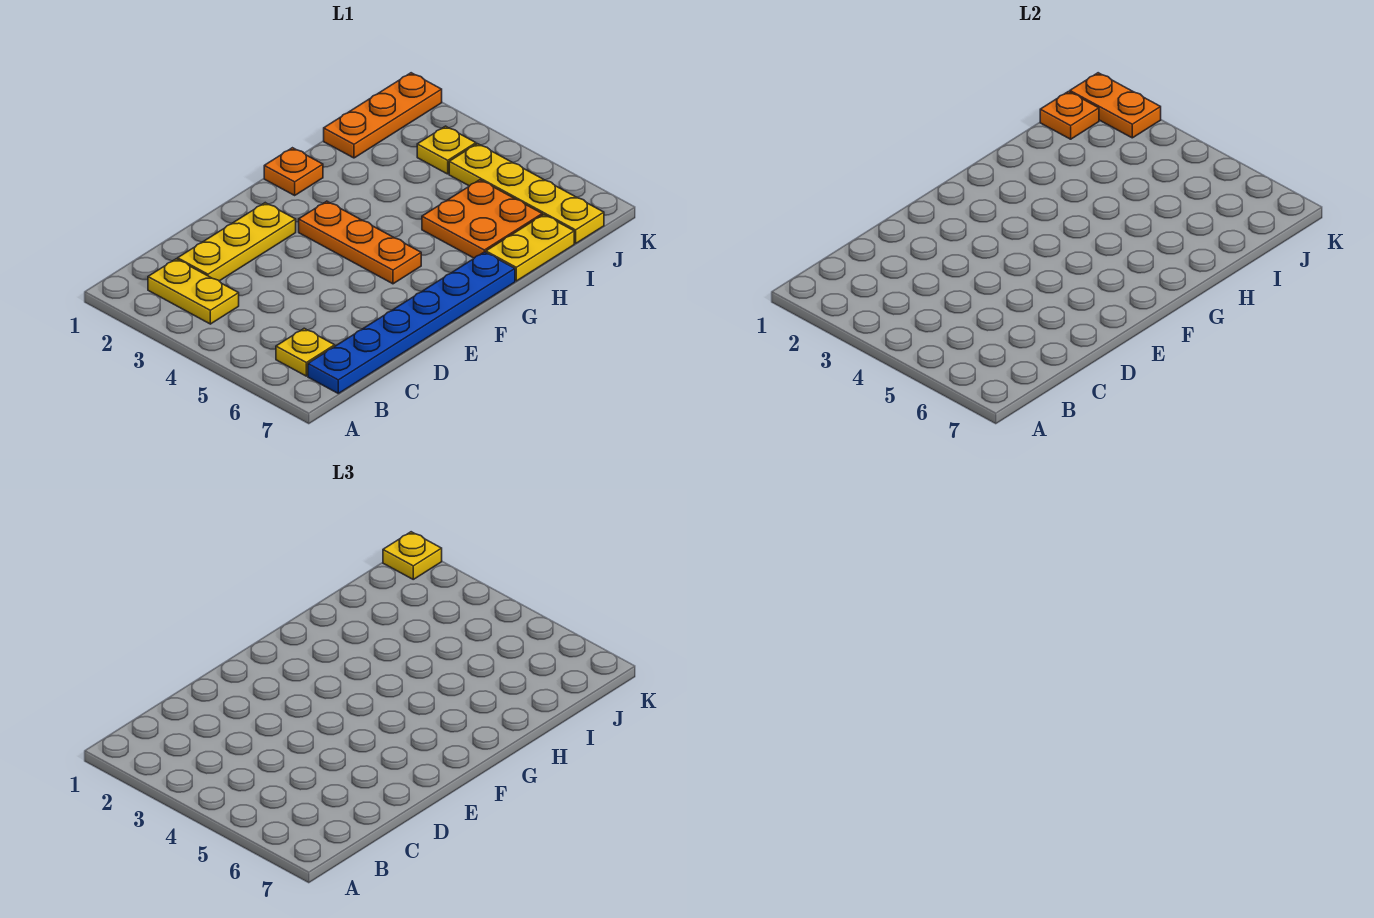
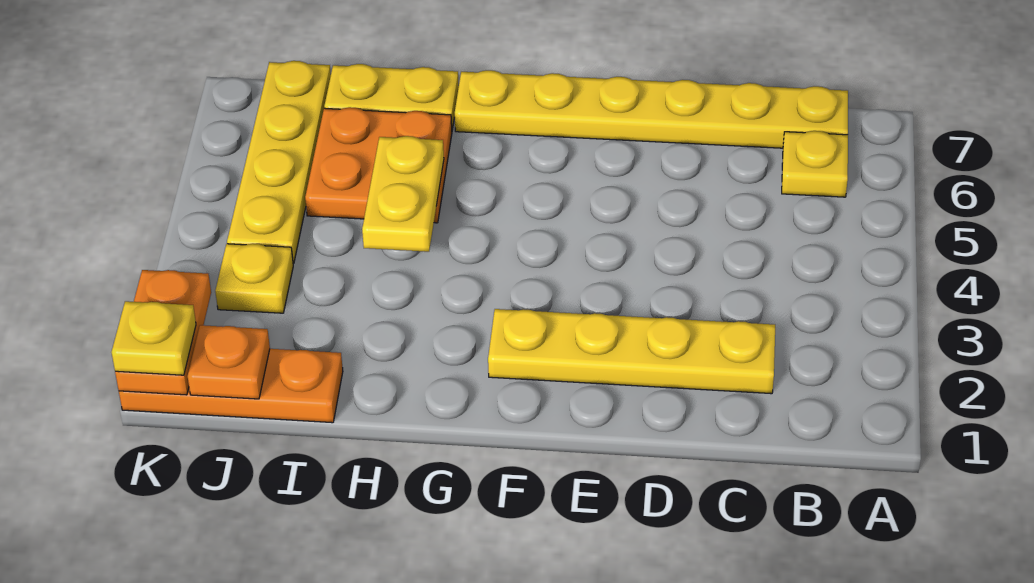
yellow 1x2 plate [148,259,239,324] -> yellow 1x2 plate moved to [362,136,444,252]
blue 1x6 plate [308,252,515,393] -> yellow 1x6 plate [455,70,848,148]
yellow 1x3 plate [178,203,296,281] -> yellow 1x4 plate [488,309,775,394]
orange 1x3 plate [299,201,421,284] -> none
orange 1x1 plate [264,148,323,195] -> none

